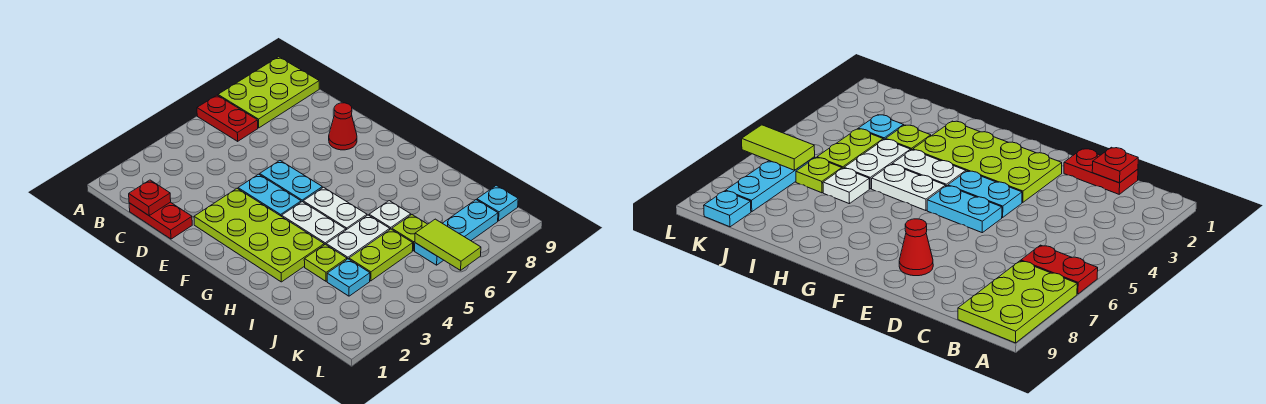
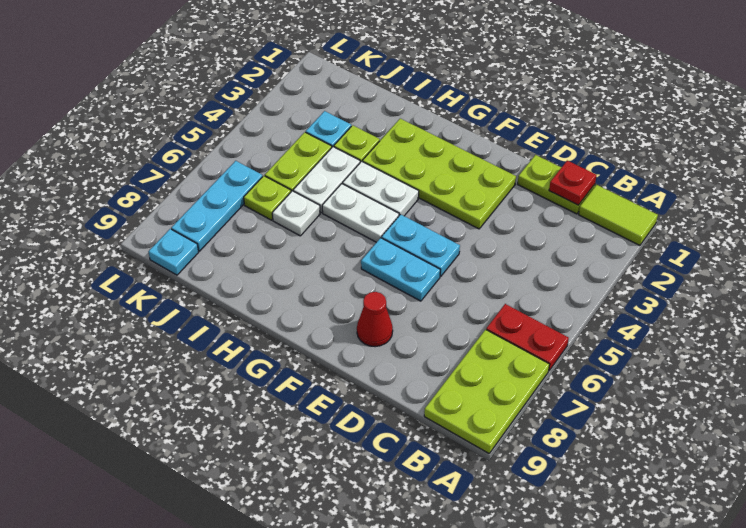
red 1x2 plate [129,202,192,239] -> lime 1x2 plate [518,155,595,214]
cyan 1x2 plate [238,174,301,216] -> cyan 1x2 plate moved to [361,238,440,301]
lime 1x2 tile [415,219,481,270] -> lime 1x2 tile moved to [579,185,658,245]

